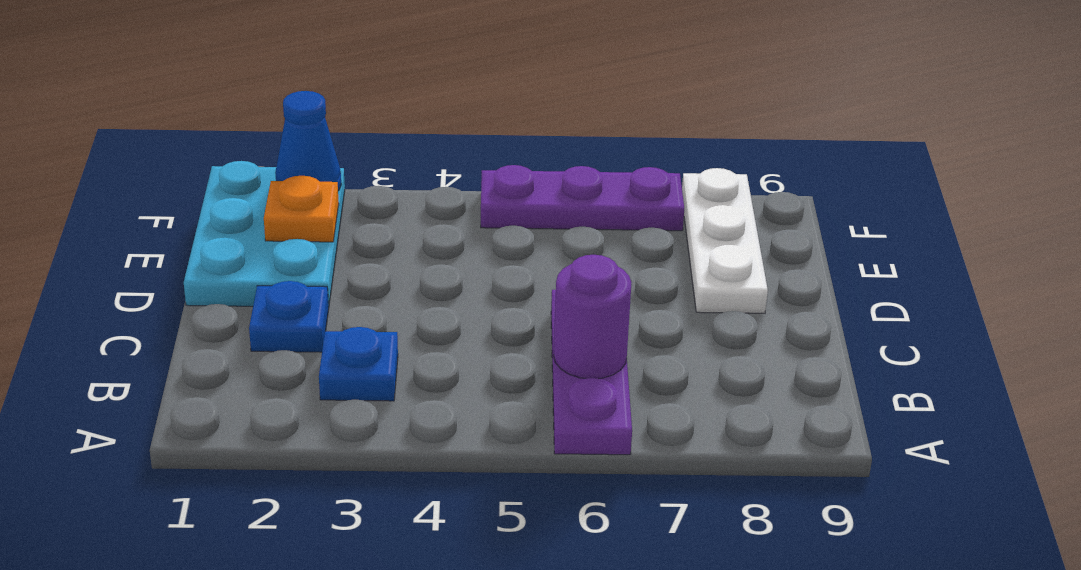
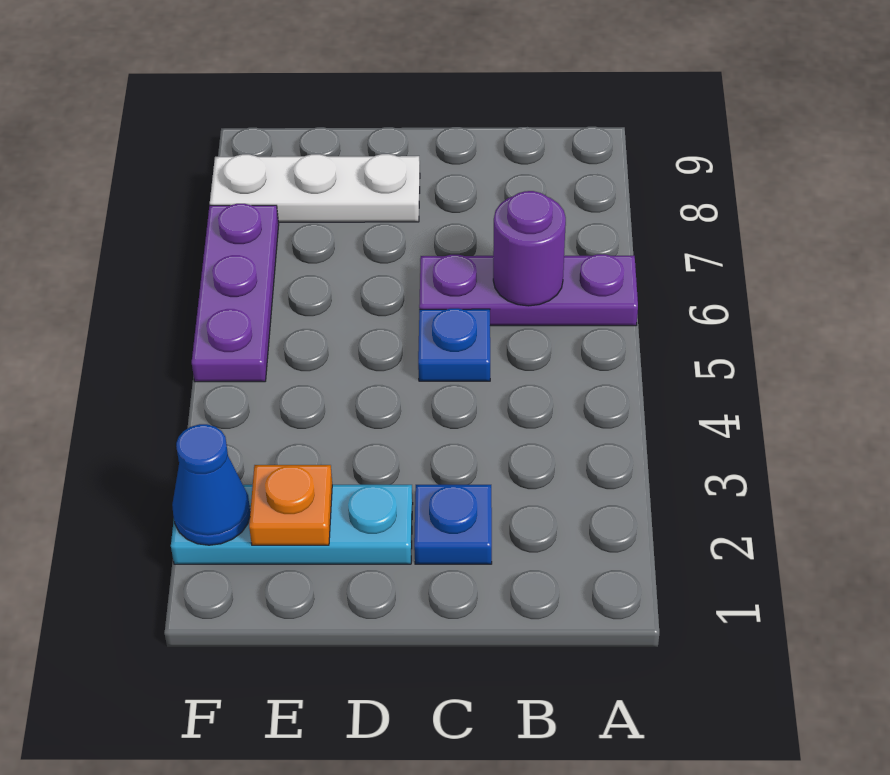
blue 1x1 plate [319,327,398,401] -> blue 1x1 plate moved to [418,308,490,381]
cyan 2x3 plate [184,161,345,307] -> cyan 1x3 plate [171,485,413,564]

